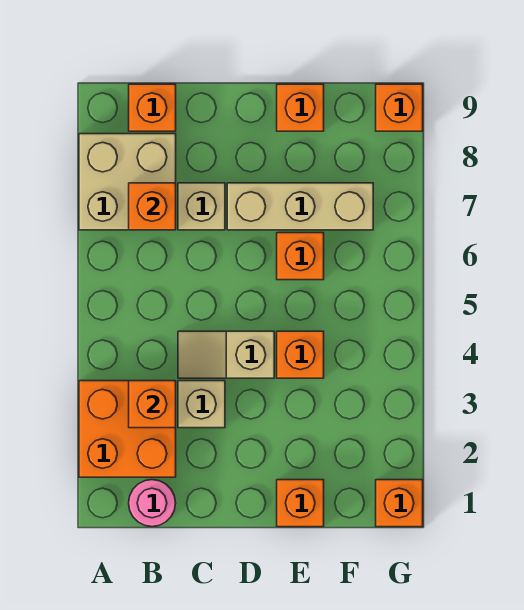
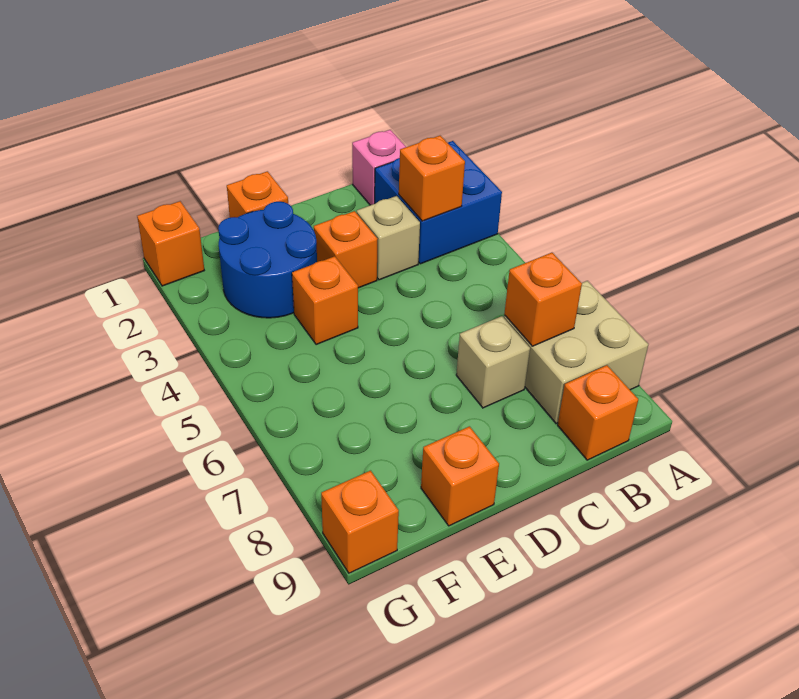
orange 2x2 brick [79,381,176,477] -> blue 2x2 brick [375,141,502,264]
pink 1x1 round brick [129,480,176,527] -> pink 1x1 brick [352,130,406,205]
tan 1x2 slope [178,331,274,378] -> none
tan 1x3 brick [227,183,373,230] -> none
none -> blue 2x2 round brick [218,202,317,318]
orange 1x1 brick [277,233,324,280] -> orange 1x1 brick moved to [314,211,377,288]

